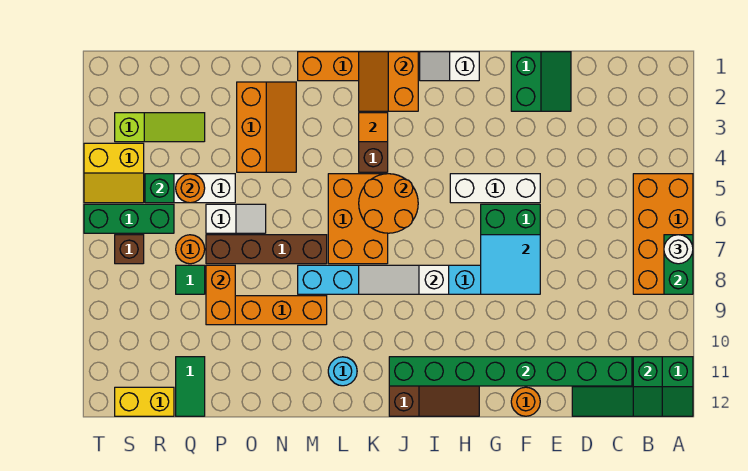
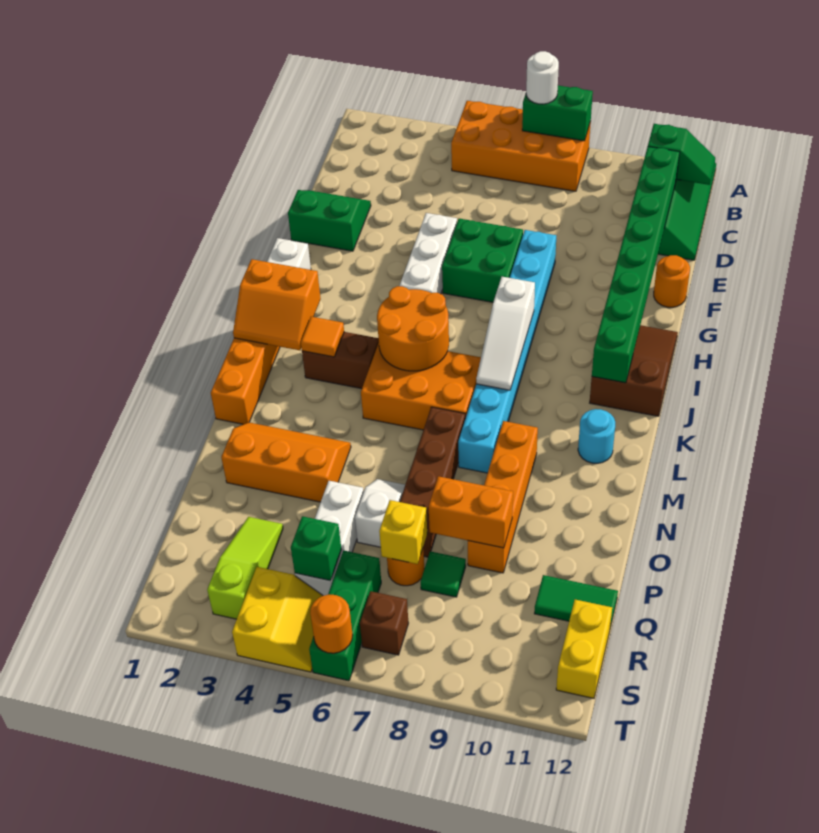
cyan 2x2 tile [481,235,540,294] -> none
orange 1x1 round brick [176,174,205,203] -> orange 1x1 round brick moved to [310,595,353,653]
none -> yellow 1x1 brick [379,500,427,564]

